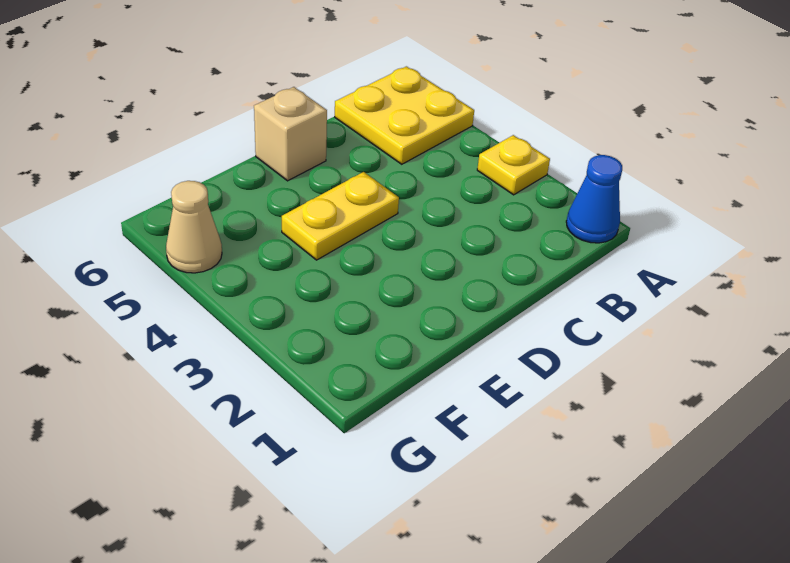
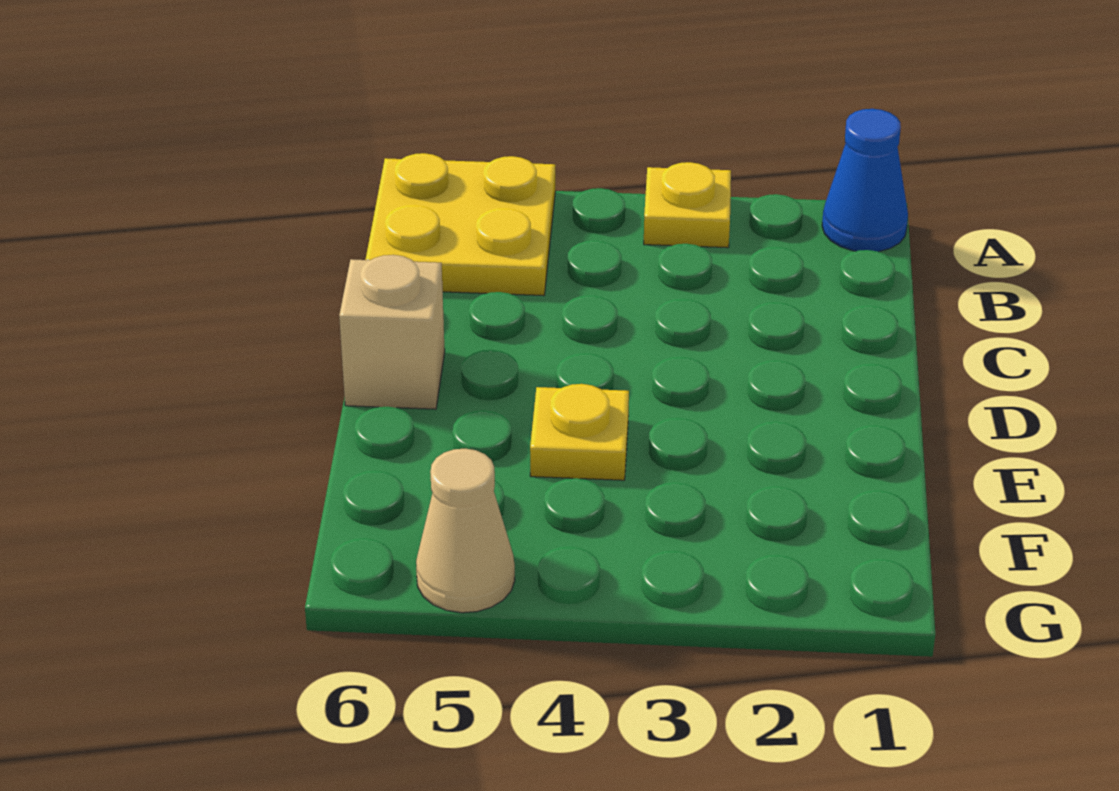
yellow 1x2 plate [282,172,399,260] -> yellow 1x1 plate [530,384,629,480]

